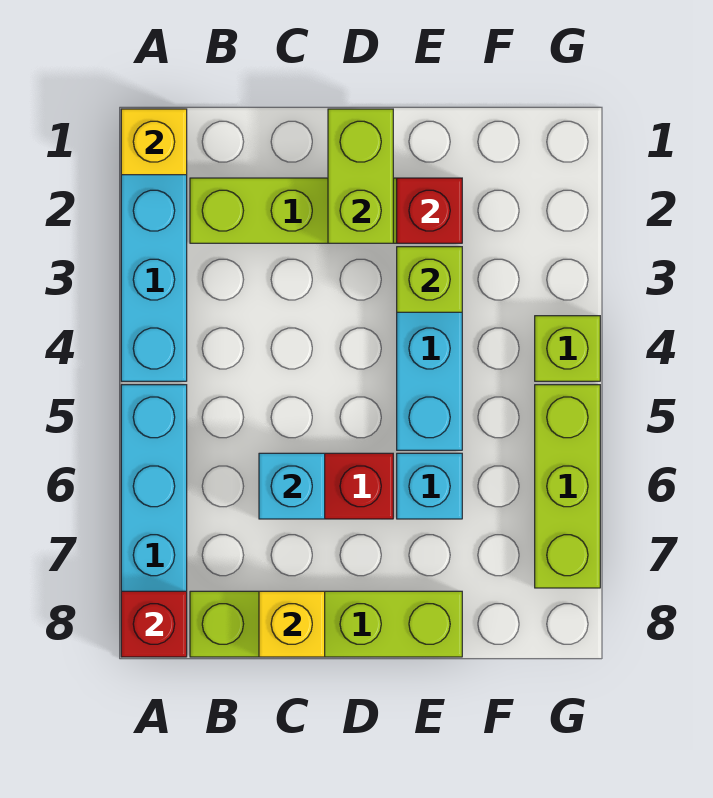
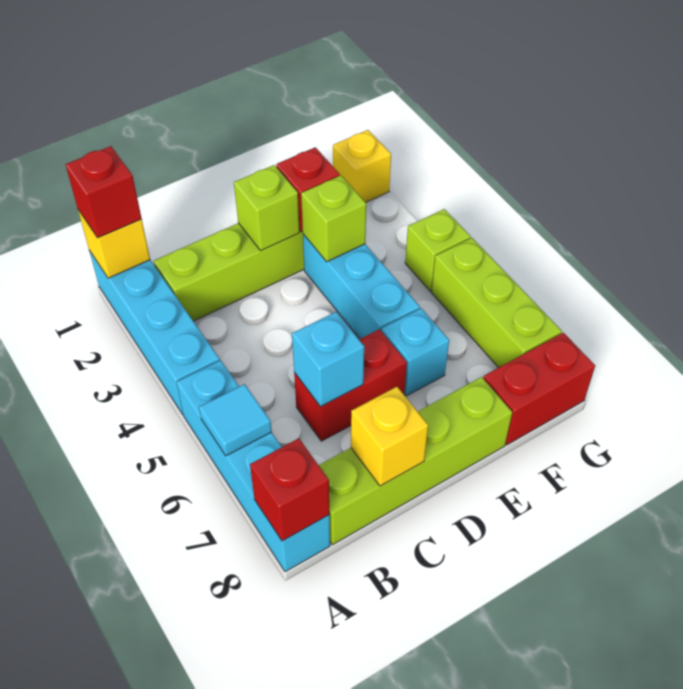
none -> red 1x1 brick [66,146,142,238]
none -> cyan 1x1 tile [199,384,272,456]
lime 1x2 brick [328,109,393,243] -> lime 1x1 brick [234,165,300,251]
none -> red 1x2 brick [483,333,595,445]
none -> yellow 1x1 brick [333,130,391,202]

